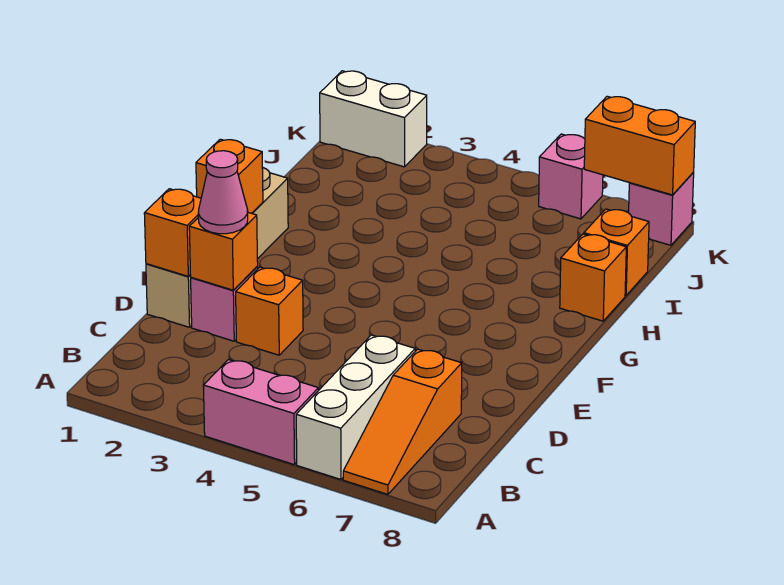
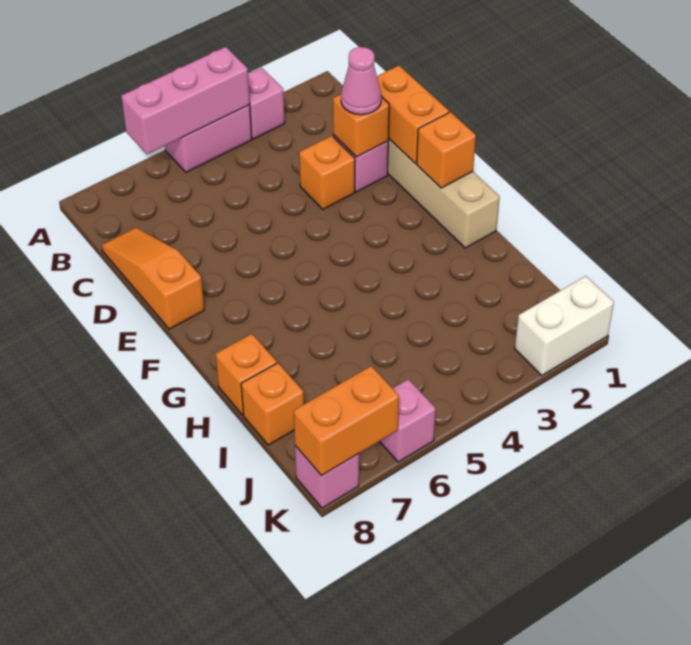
none -> pink 1x1 brick [248,68,285,139]
none -> pink 1x3 brick [121,47,250,154]
white 1x3 brick [296,335,415,479] -> none
orange 1x3 slope [343,349,462,494] -> orange 1x3 slope moved to [102,228,204,329]
orange 1x1 brick [144,189,201,276] -> orange 1x2 brick [377,66,449,163]

